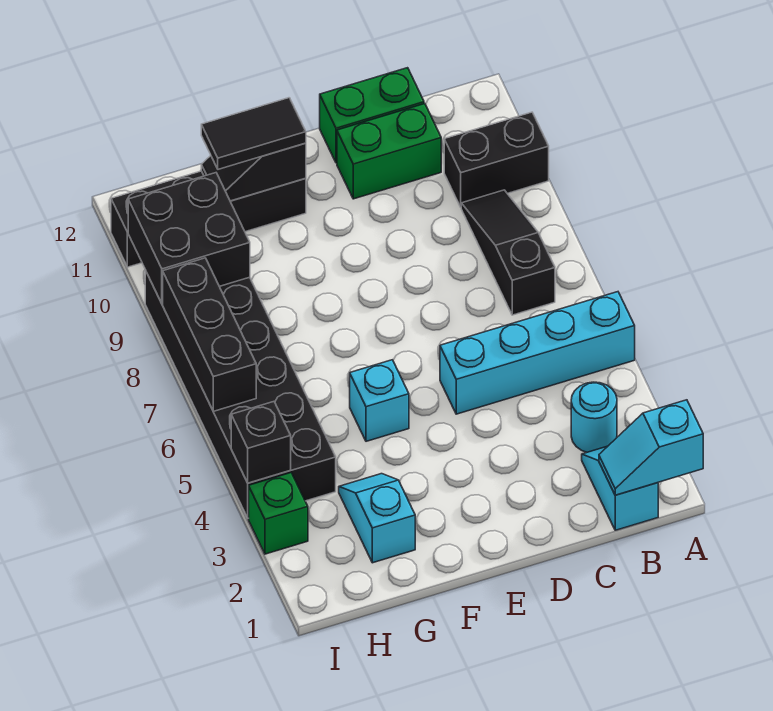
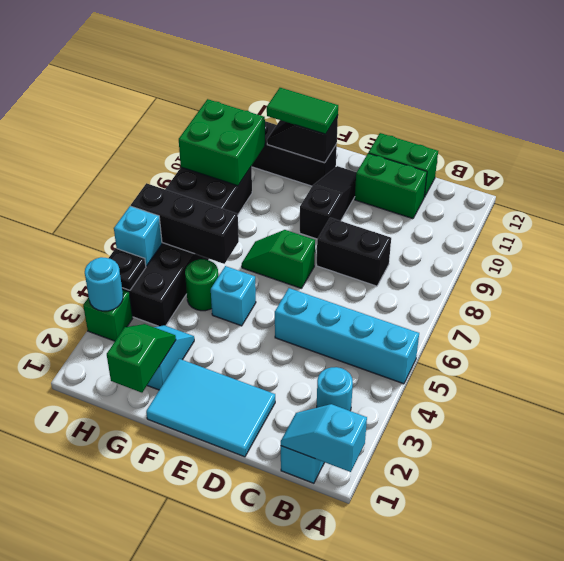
black 1x2 brick [444,112,549,207] -> black 1x2 brick moved to [317,218,391,286]
black 1x3 slope [461,190,555,315] -> black 1x3 slope moved to [300,166,357,239]
none -> cyan 2x3 tile [146,359,275,457]
none -> green 1x2 slope [242,230,315,288]
black 1x2 tile [201,98,306,169] -> green 1x2 tile [267,88,338,134]
none -> green 1x2 slope [107,324,176,393]
none -> green 1x1 round brick [185,259,218,311]
black 2x2 brick [128,173,250,304] -> green 2x2 brick [179,99,265,186]
none -> cyan 1x1 round brick [85,257,123,311]
black 1x1 brick [231,402,291,483] -> black 1x1 plate [109,248,146,290]
none -> cyan 1x1 brick [114,206,162,266]
black 1x3 brick [163,258,256,411] -> black 1x3 brick turned to [131,183,239,264]

